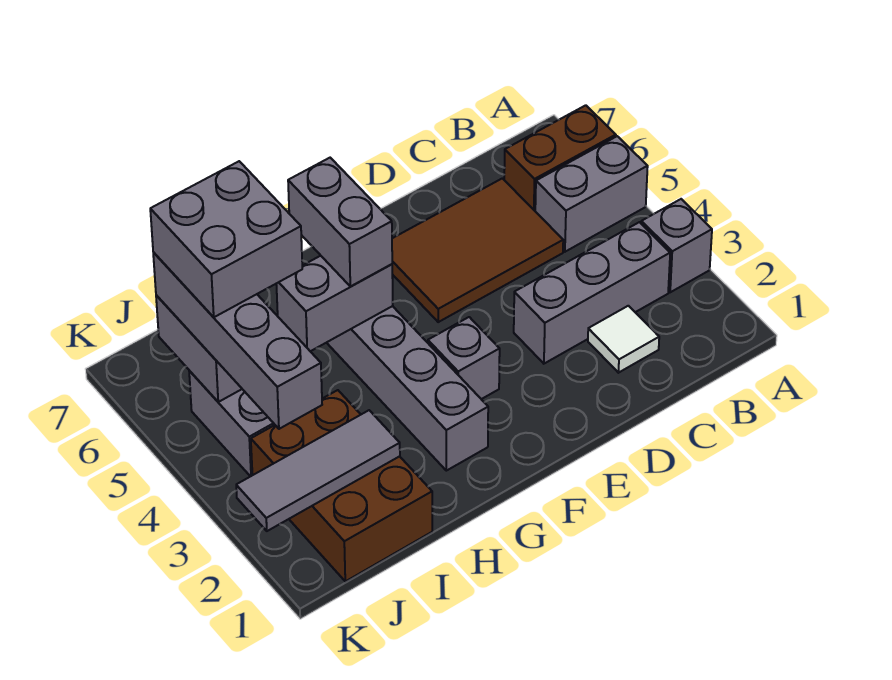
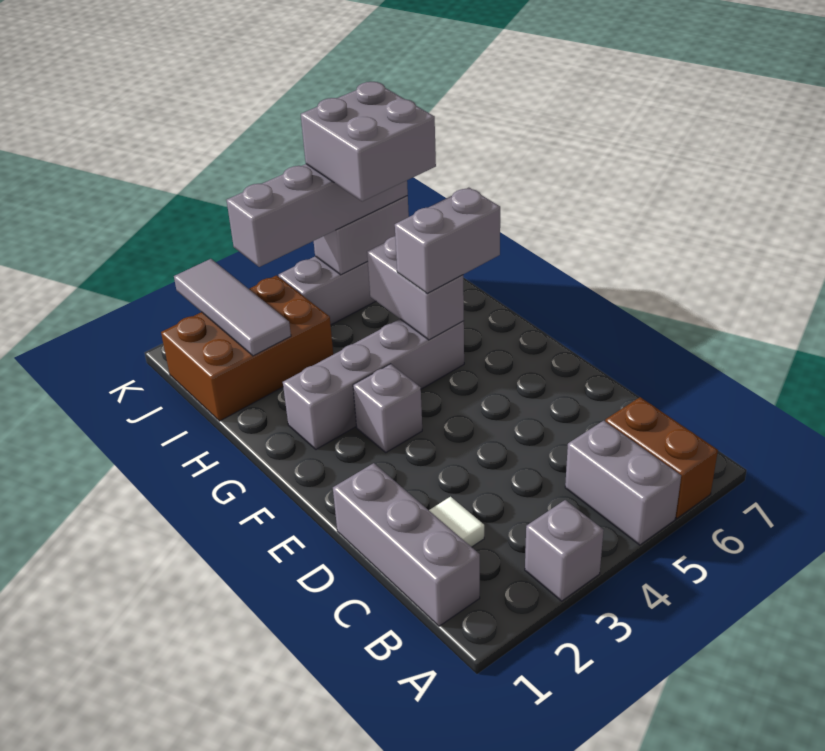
grey 1x3 brick [514,222,670,364] -> grey 1x3 brick moved to [333,463,480,626]
brown 2x3 tile [392,178,563,322] -> none

